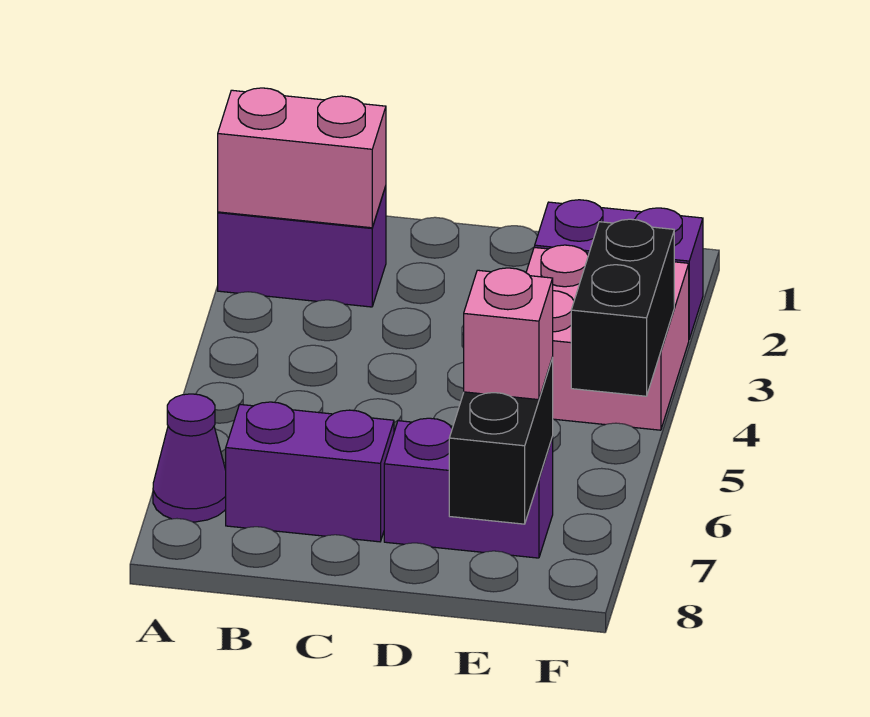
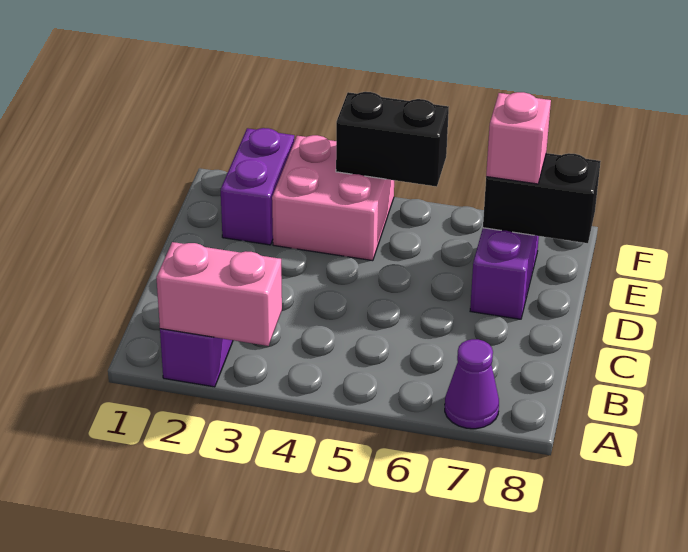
pink 1x2 brick [218,88,386,228] -> pink 1x2 brick turned to [156,242,282,346]
purple 1x2 brick [226,402,394,542] -> none

